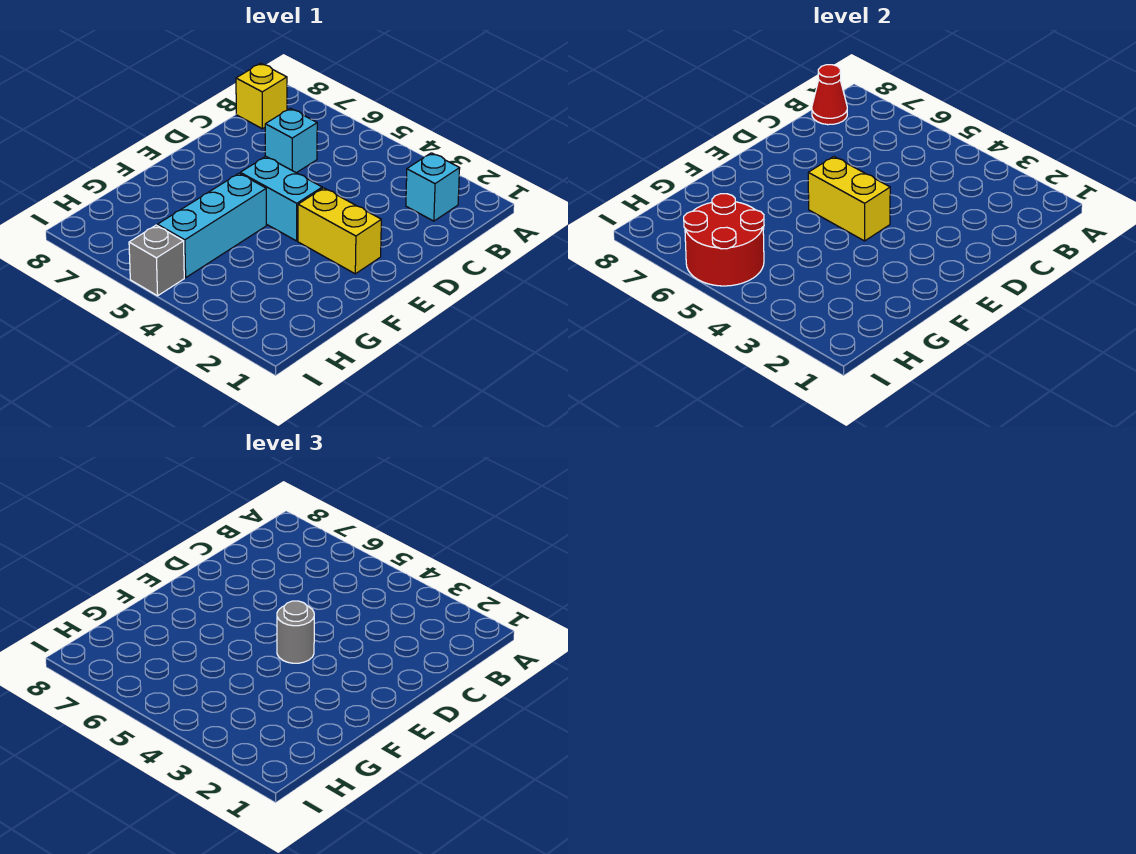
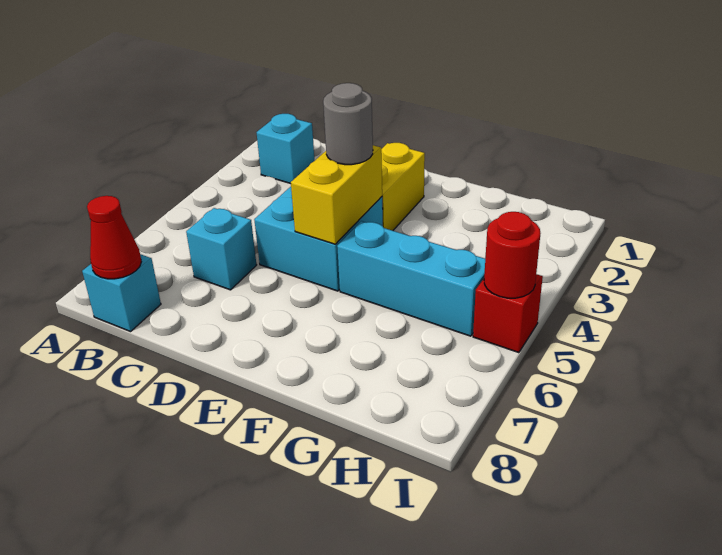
yellow 1x1 brick [236,63,287,129] -> cyan 1x1 brick [82,254,161,332]
cyan 1x2 brick [240,156,322,241] -> cyan 2x2 brick [254,187,383,291]
red 2x2 round brick [684,194,764,286] -> red 1x1 round brick [484,212,540,298]
grey 1x1 brick [129,225,184,296] -> red 1x1 brick [473,274,543,353]

